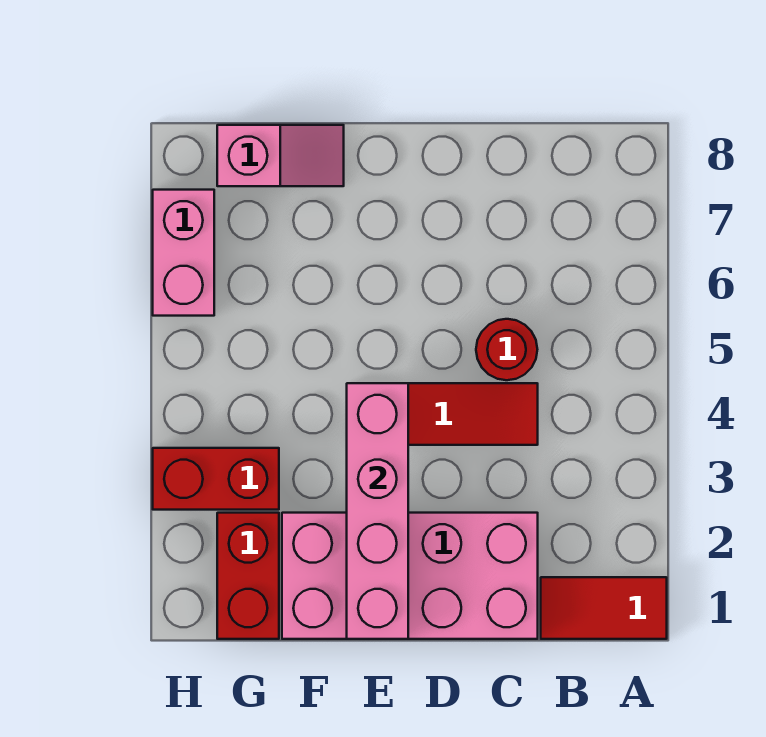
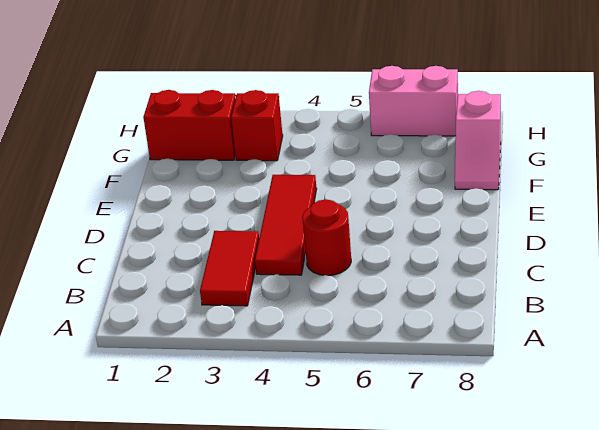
red 1x2 tile [541,577,667,639] -> red 1x2 tile moved to [200,231,259,306]
pink 2x4 brick [282,513,538,639] -> none
pink 1x4 brick [347,383,408,639] -> none
red 1x2 brick [153,448,279,510] -> red 1x1 brick [231,90,283,161]

